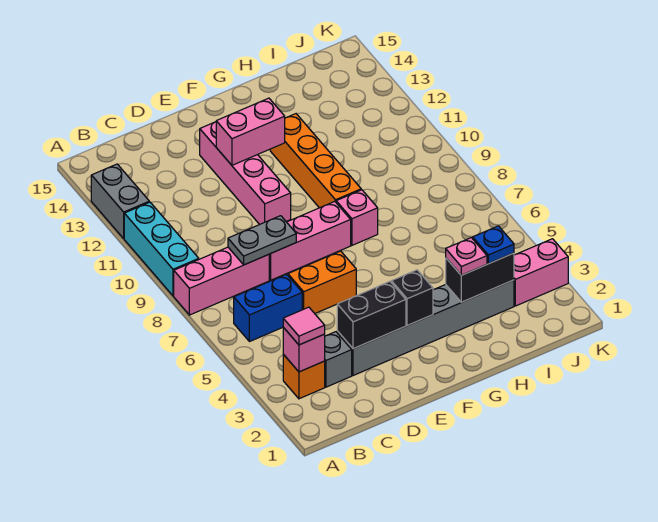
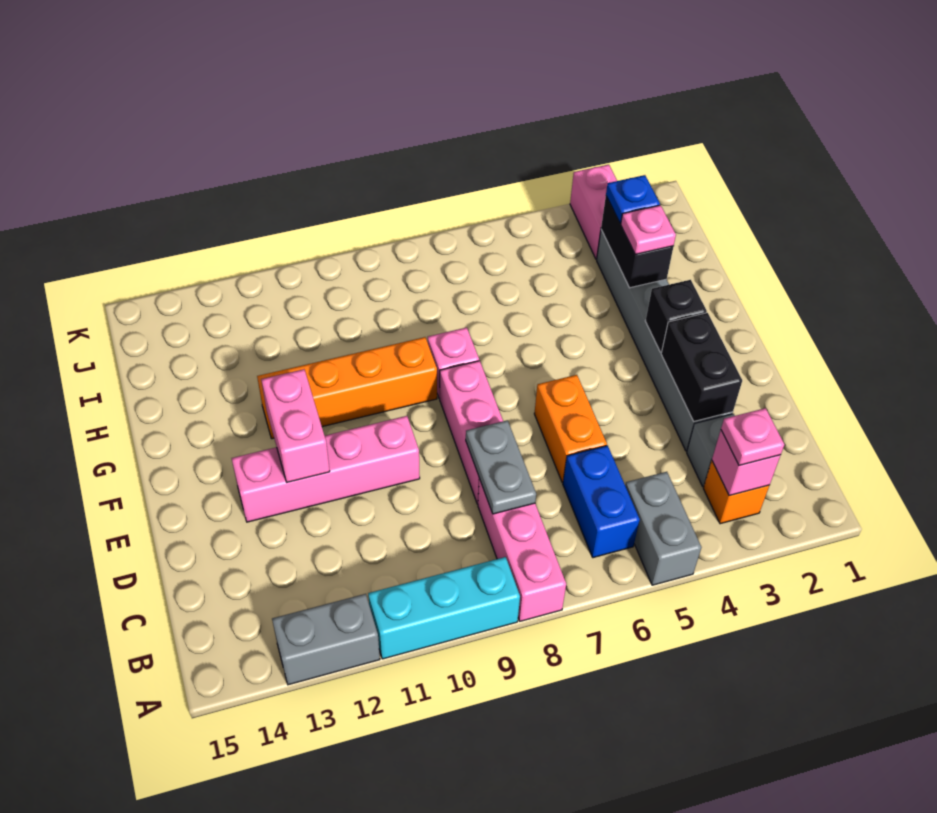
none -> grey 1x2 brick [625,472,701,585]
pink 1x1 tile [283,307,325,345] -> pink 1x1 plate [721,408,784,465]

